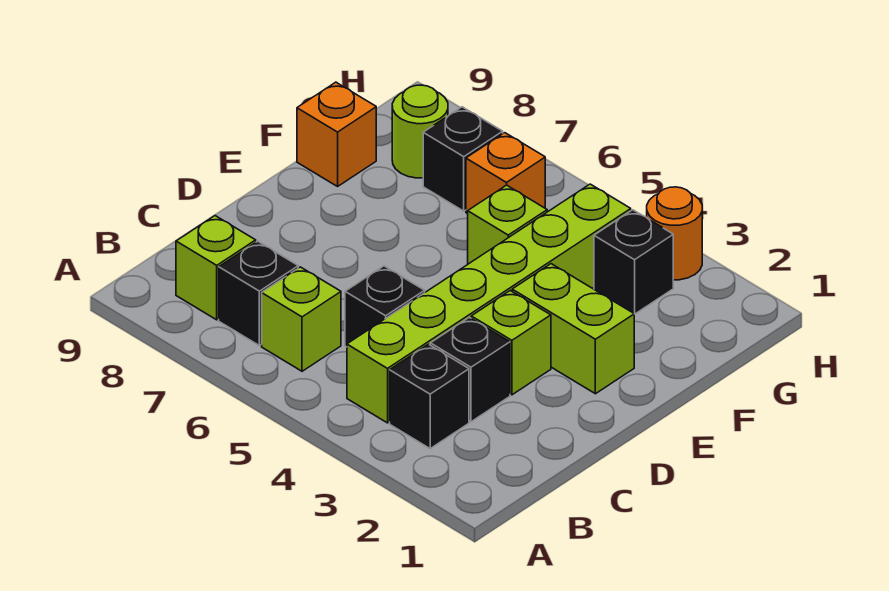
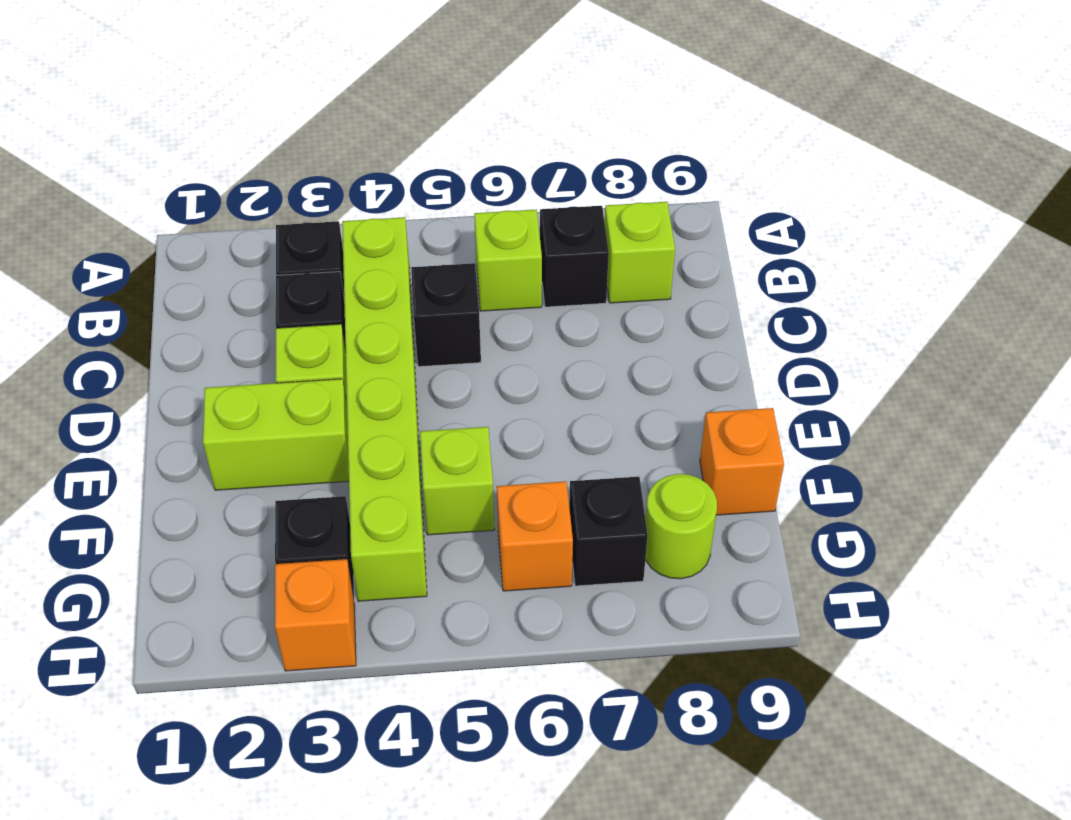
orange 1x1 round brick [647,187,702,280] -> orange 1x1 brick [275,559,356,671]

